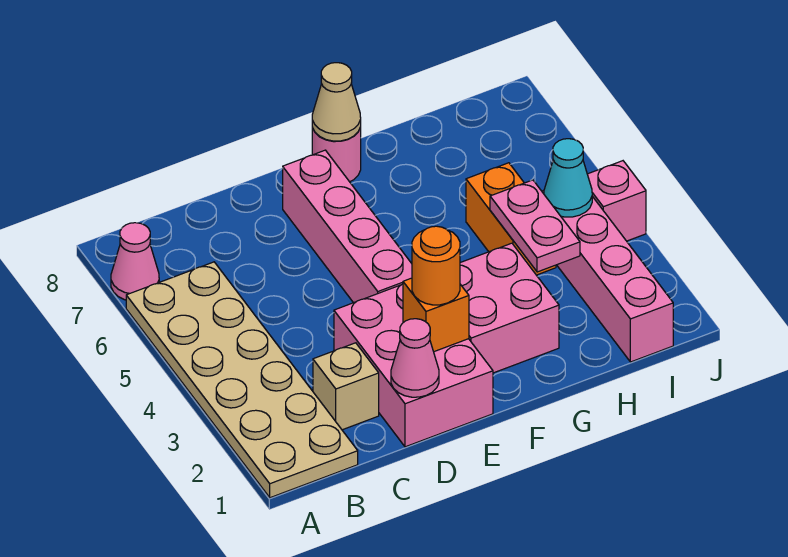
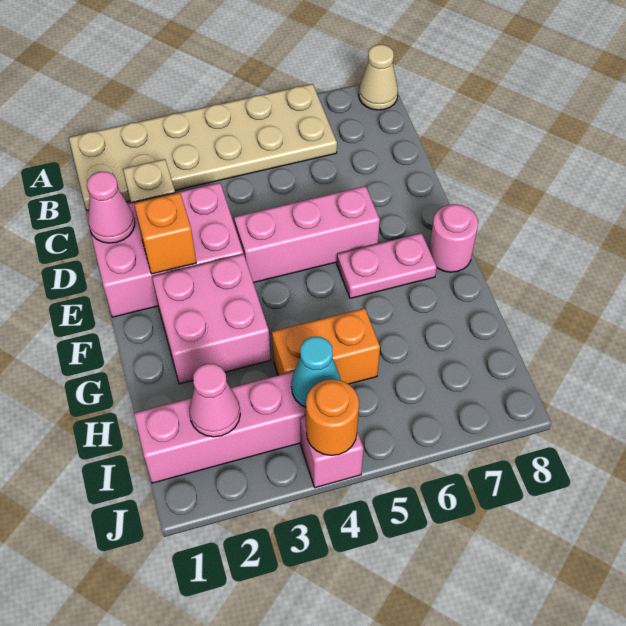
pink 1x1 cone [111,223,159,300] -> pink 1x1 cone moved to [189,364,240,437]
orange 1x1 round brick [412,226,460,305] -> orange 1x1 round brick moved to [306,379,359,455]
pink 1x4 brick [283,150,412,303] -> pink 1x3 brick [234,186,380,283]
tan 1x1 cone [312,63,361,141] -> tan 1x1 cone moved to [359,45,398,110]
pink 1x2 plate [490,180,580,272] -> pink 1x2 plate moved to [337,233,437,298]

